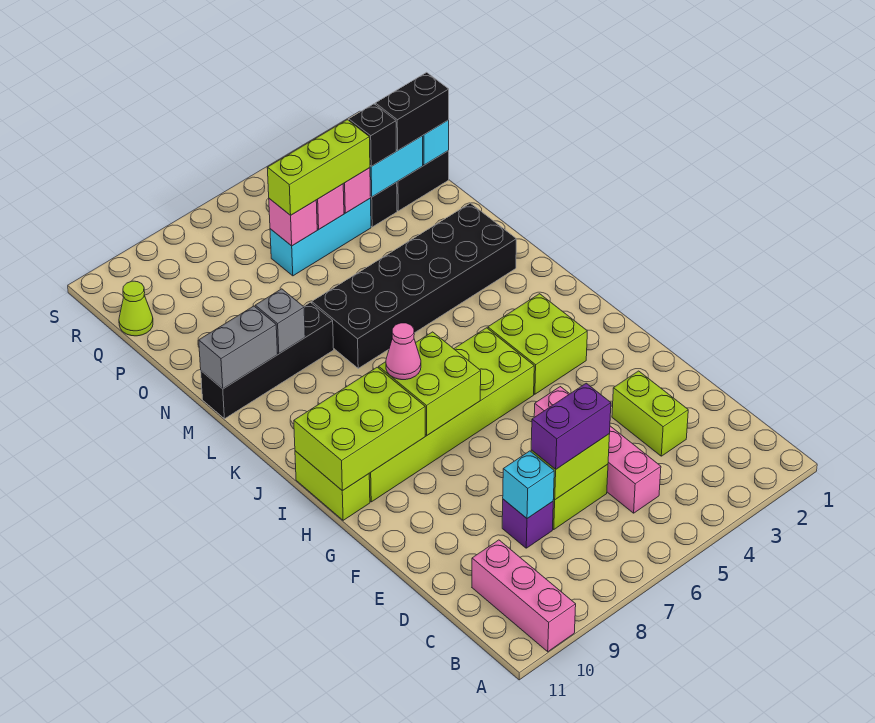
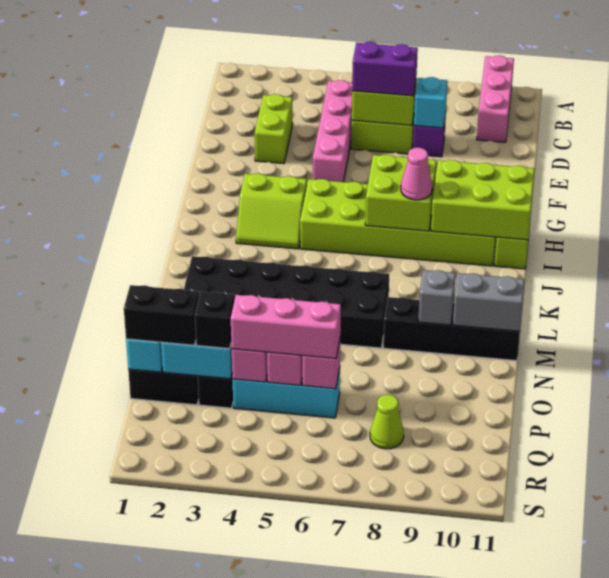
lime 2x2 brick [488,294,587,394] -> lime 2x2 slope [236,173,307,249]
lime 1x3 brick [267,120,370,215] -> pink 1x3 brick [231,295,341,358]
lime 1x1 cone [119,281,153,336] -> lime 1x1 cone moved to [370,395,404,449]

